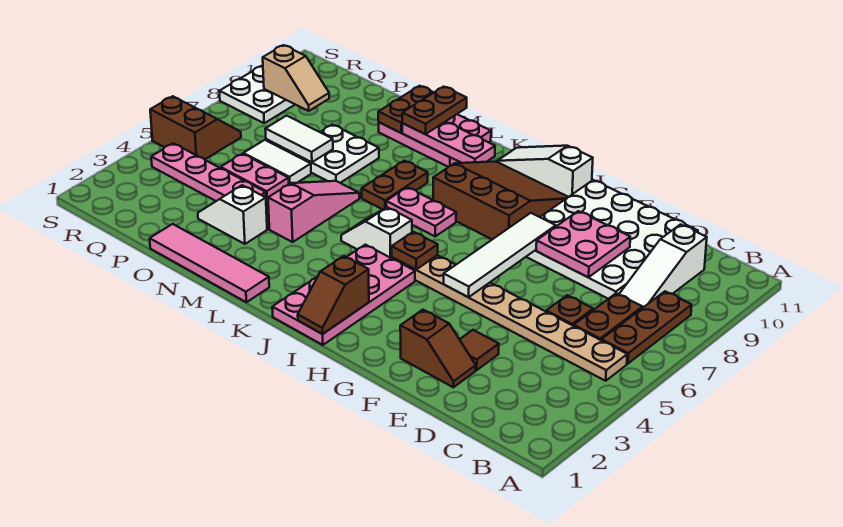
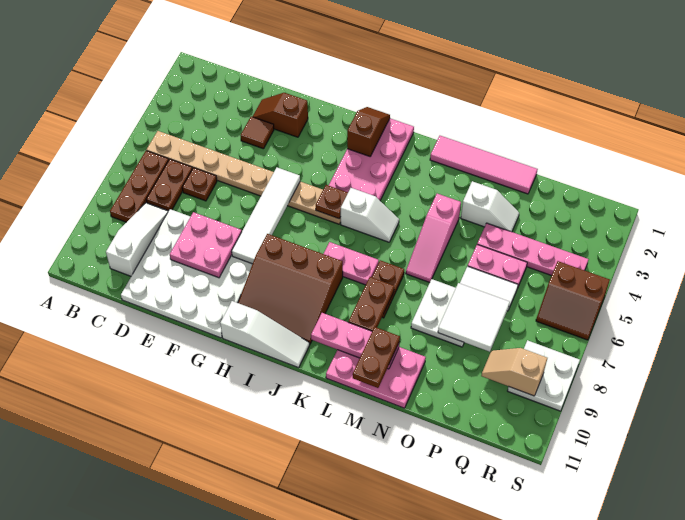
brown 1x2 plate [378,86,434,133] -> brown 1x2 plate moved to [348,277,394,331]
white 1x2 tile [265,116,333,162] -> white 2x2 tile [438,283,510,352]

